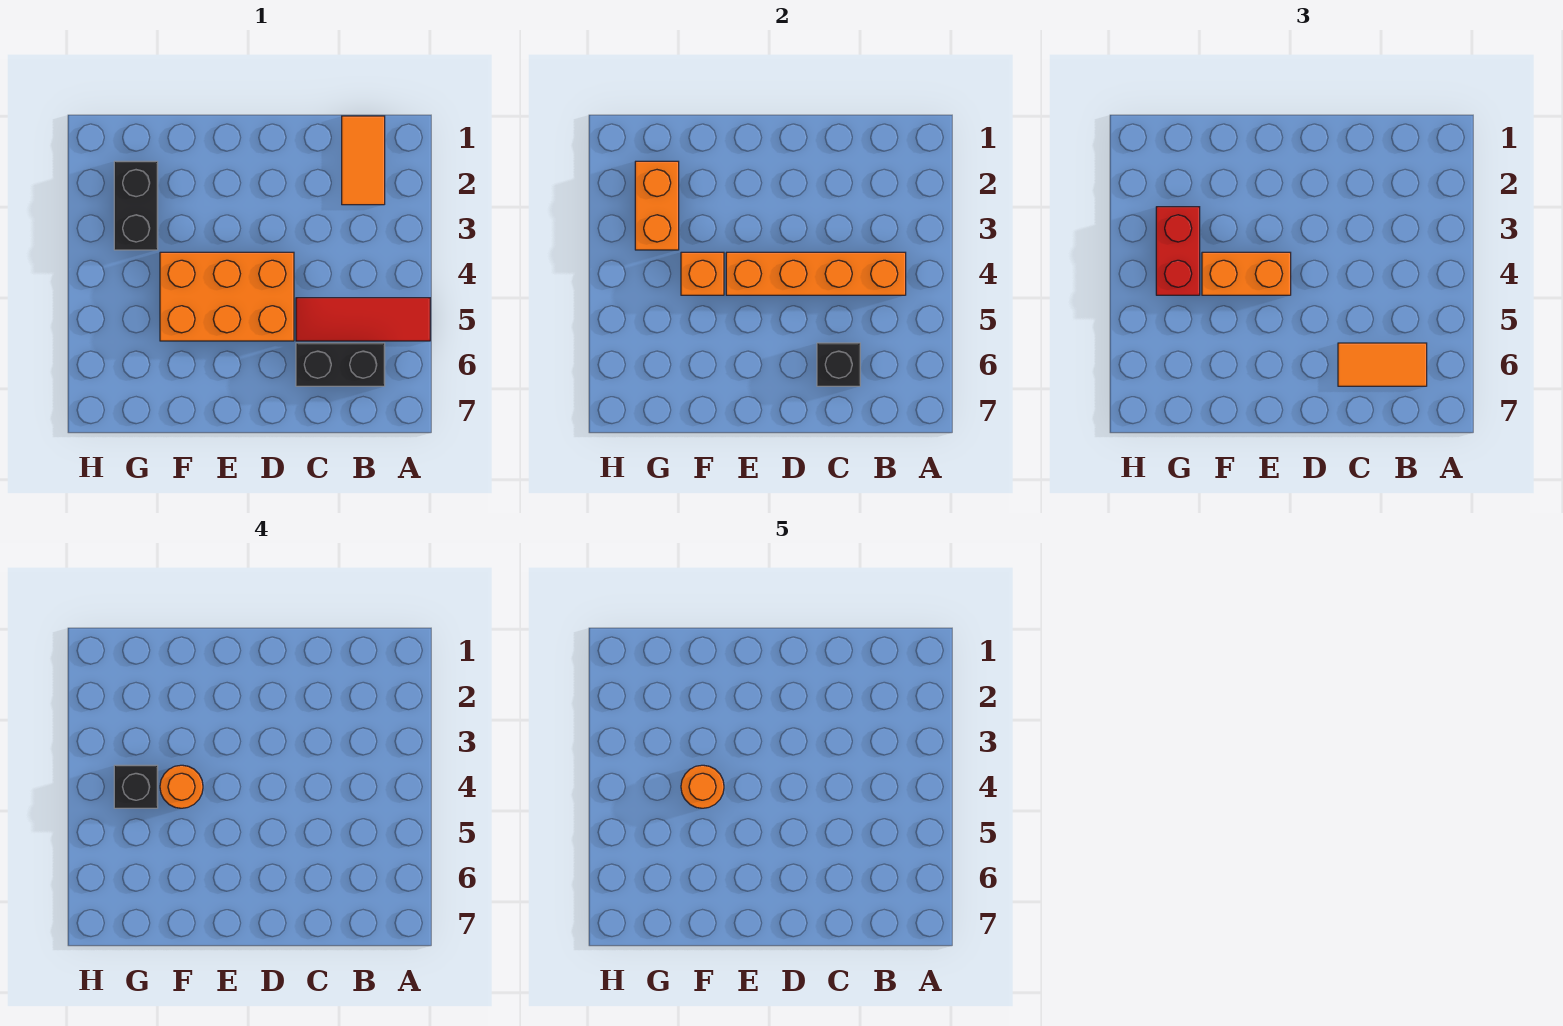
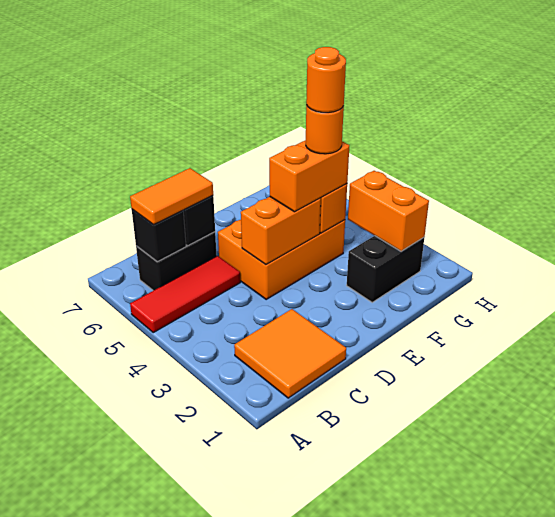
orange 1x2 tile [342,116,385,205] -> orange 2x2 tile [234,309,346,398]
orange 1x4 brick [726,252,906,295] -> orange 1x2 brick [241,197,321,265]
black 1x2 brick [114,161,158,250] -> black 1x2 brick turned to [347,236,424,302]
red 1x2 brick [1156,207,1200,295] -> none
black 1x1 brick [114,765,158,808] -> black 1x1 brick moved to [132,209,186,262]

